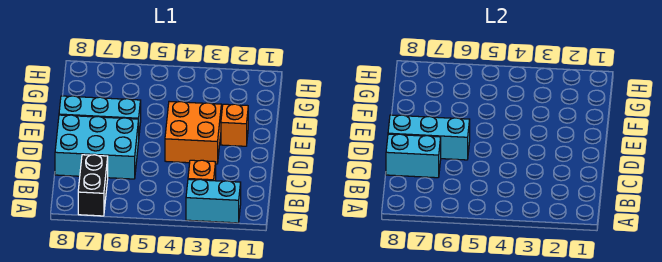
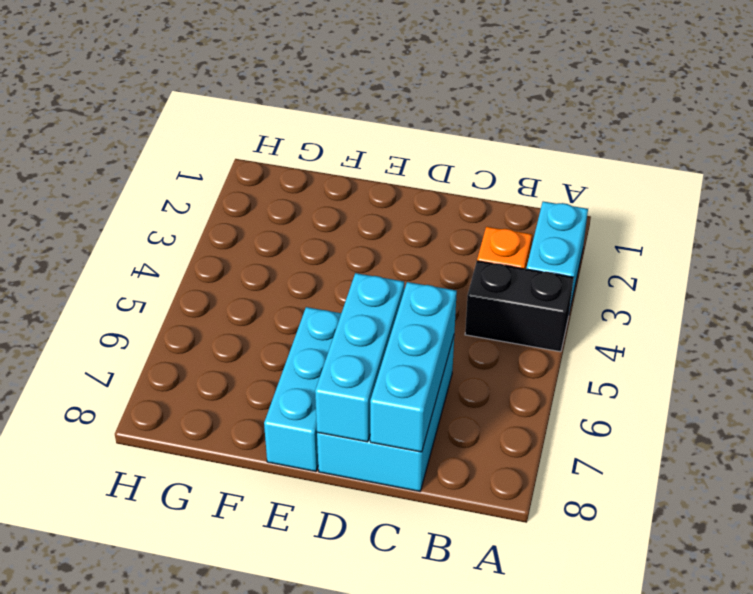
black 1x2 brick [78,155,108,216] -> black 1x2 brick moved to [465,261,574,352]
cyan 1x2 brick [386,134,441,178] -> cyan 1x3 brick [370,282,457,452]
orange 2x2 brick [165,101,221,164] -> none
orange 1x1 brick [221,104,248,146] -> none

